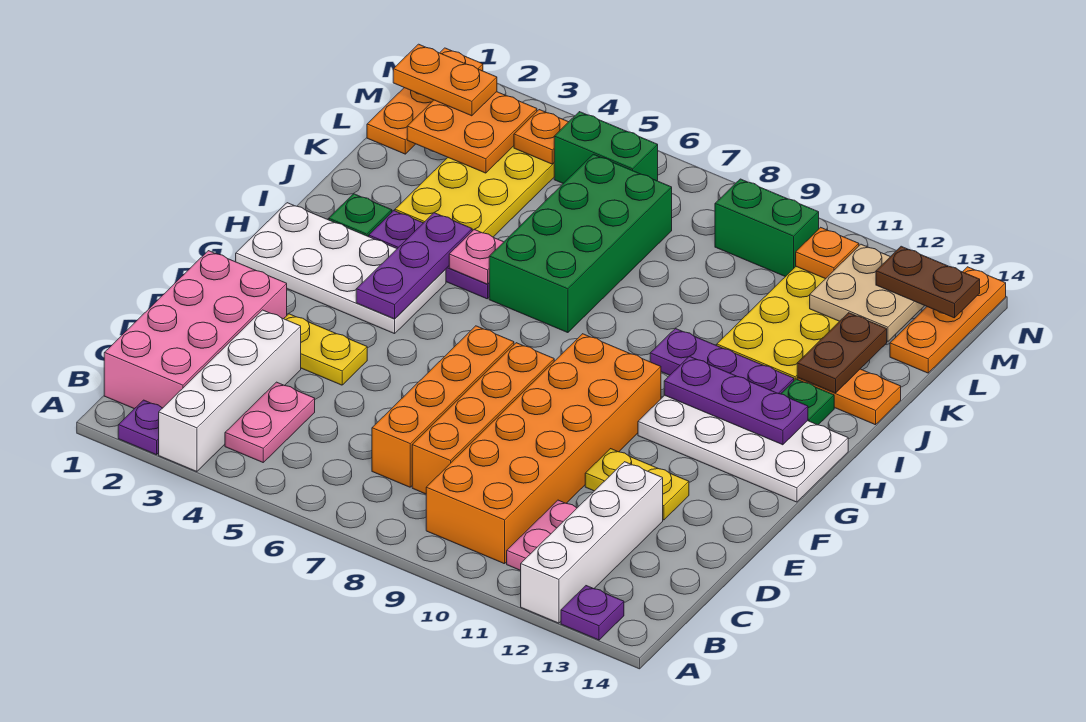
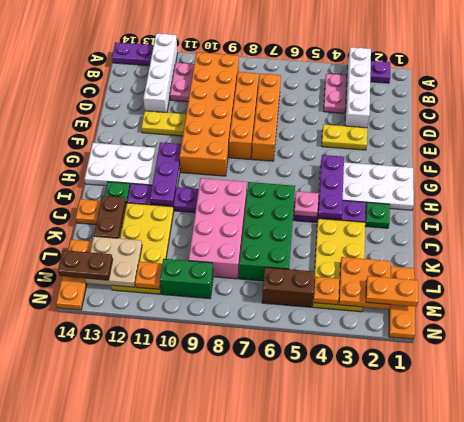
purple 1x1 plate [561,586,624,640] -> purple 1x2 plate [112,43,154,66]
pink 2x4 brick [104,251,287,409] -> pink 2x4 brick moved to [189,178,247,279]
purple 1x3 plate [664,356,808,445] -> purple 1x3 plate turned to [150,142,182,206]
green 1x2 brick [554,112,658,183] -> brown 1x2 brick [262,267,315,307]

